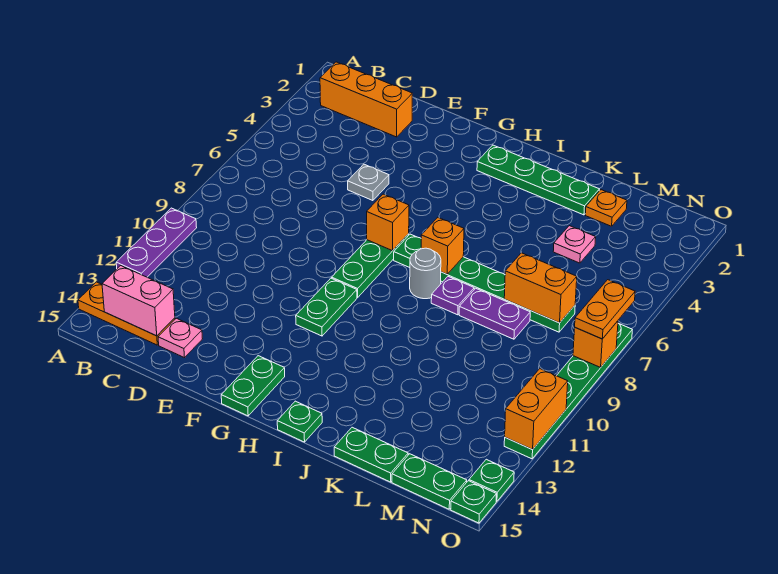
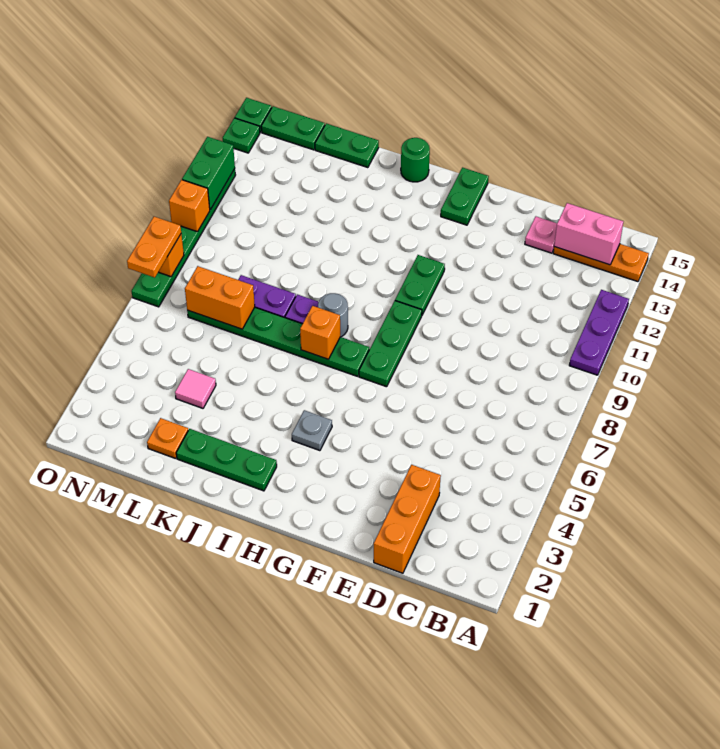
orange 1x3 brick [320,62,412,137] -> orange 1x3 brick turned to [374,465,441,573]
grey 1x1 plate [348,164,389,201] -> grey 1x1 plate moved to [292,410,332,451]
orange 1x1 brick [367,194,409,250] -> orange 1x1 brick moved to [169,180,210,232]
green 1x4 plate [477,145,599,215] -> green 1x3 plate [176,429,277,491]
green 1x1 plate [277,401,322,442] -> green 1x1 round brick [401,138,430,182]
pink 1x1 plate [553,226,596,263] -> pink 1x1 tile [175,369,216,408]
orange 1x2 brick [505,369,568,450] -> green 1x2 brick [182,137,235,210]

